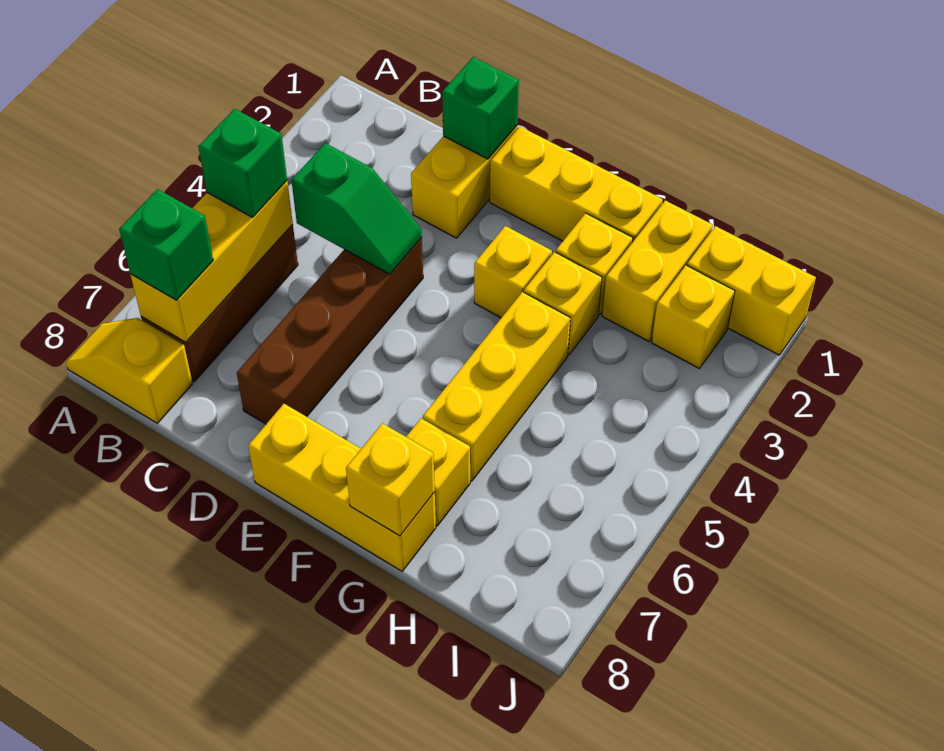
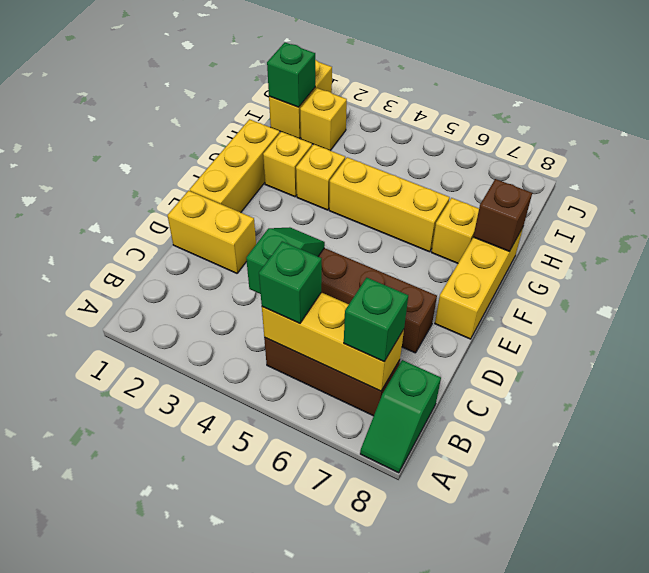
yellow 1x2 slope [66,318,193,423] -> green 1x2 slope [360,360,441,473]
green 1x1 brick [442,57,519,159] -> green 1x1 brick moved to [267,43,315,107]
yellow 1x1 brick [474,226,552,318] -> none
yellow 1x1 brick [346,423,435,536] -> brown 1x1 brick [473,179,532,251]
yellow 1x2 brick [602,200,713,341] -> none

